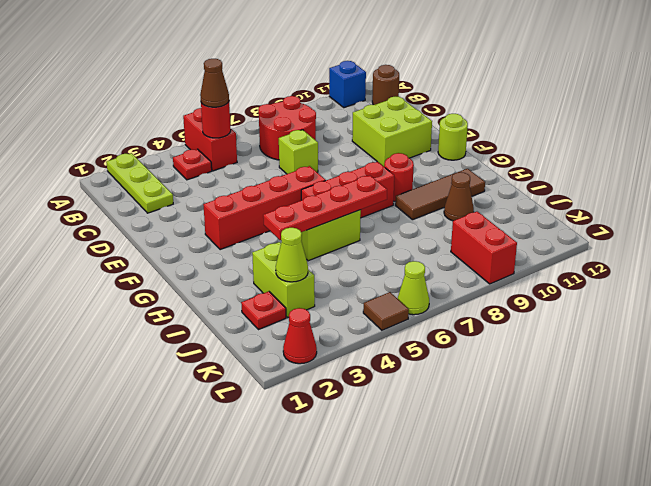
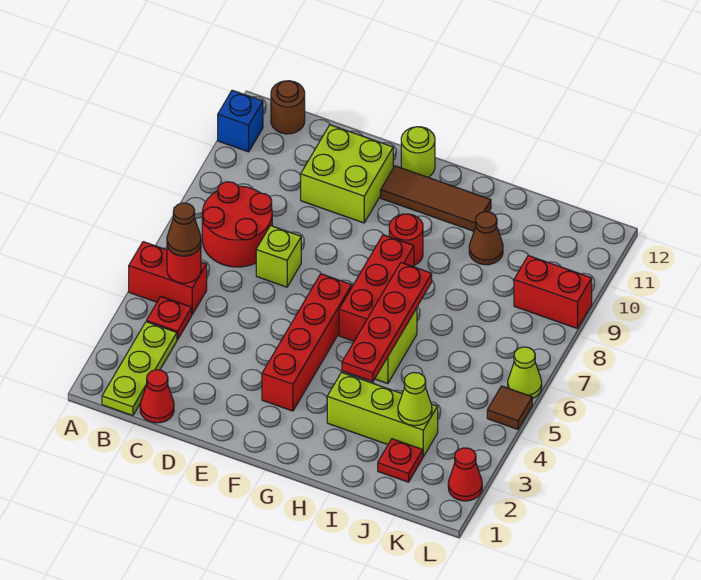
lime 1x3 plate [106,153,173,213] -> lime 1x3 plate turned to [102,322,177,416]
none -> red 1x1 cone [140,370,174,423]
brown 1x3 tile [395,169,485,220] -> brown 1x3 tile turned to [381,166,491,231]
lime 1x2 brick [252,242,315,318] -> lime 1x3 brick [327,372,438,457]

